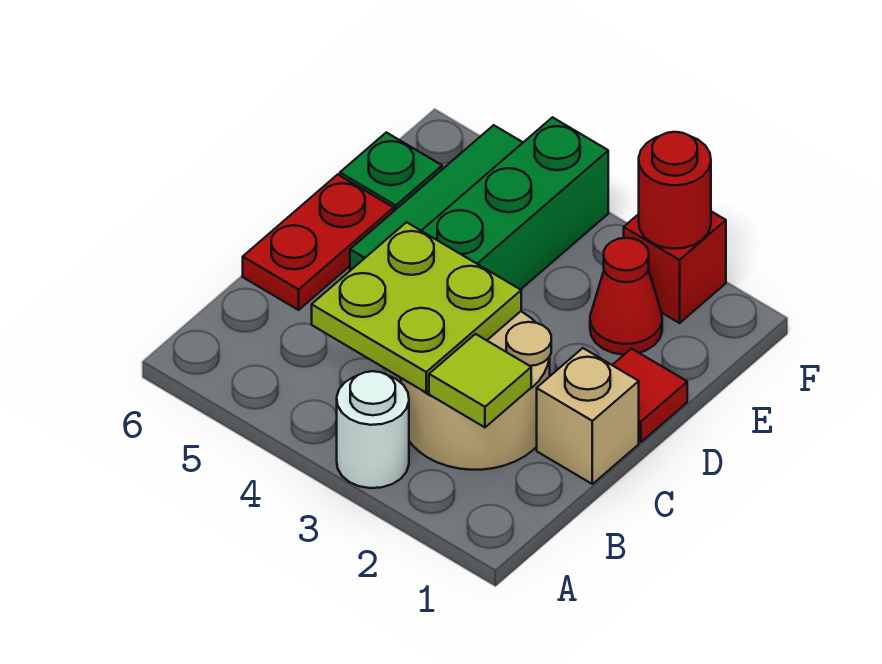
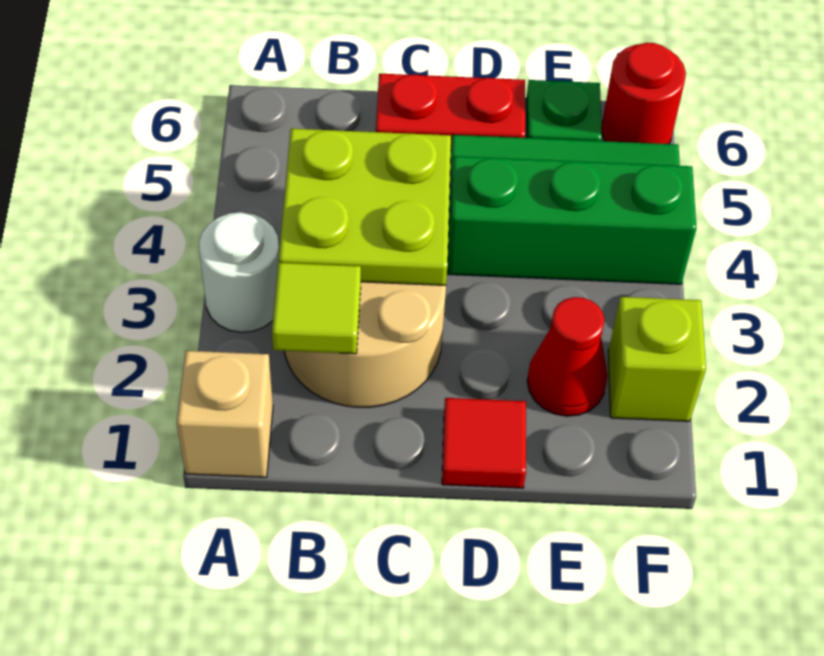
tan 1x1 brick [537,348,639,484] -> tan 1x1 brick moved to [177,351,273,477]
red 1x1 brick [624,211,726,323] -> lime 1x1 brick [608,297,706,421]
red 1x1 round brick [639,132,711,249] -> red 1x1 round brick moved to [601,43,686,144]

